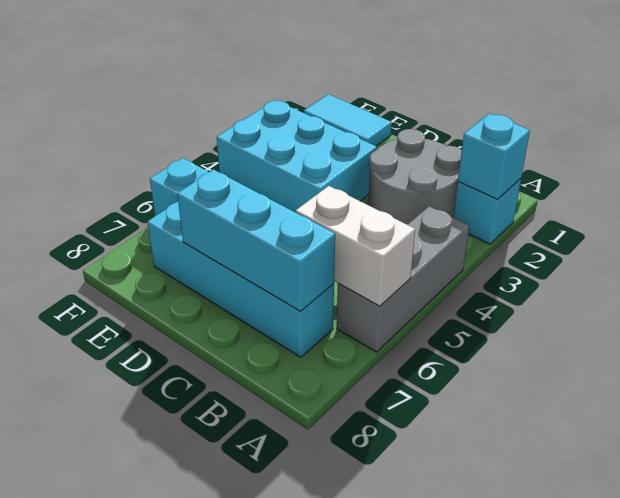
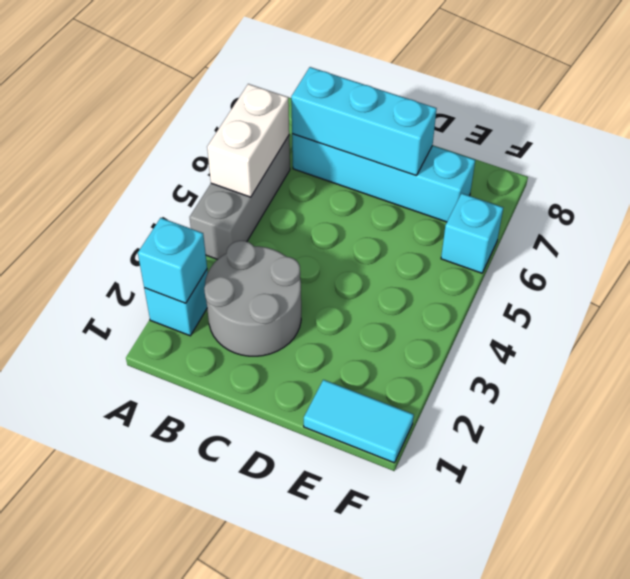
white 1x2 brick [296,186,415,306] -> white 1x2 brick turned to [207,84,289,197]
cyan 2x3 brick [217,100,377,212] -> none

